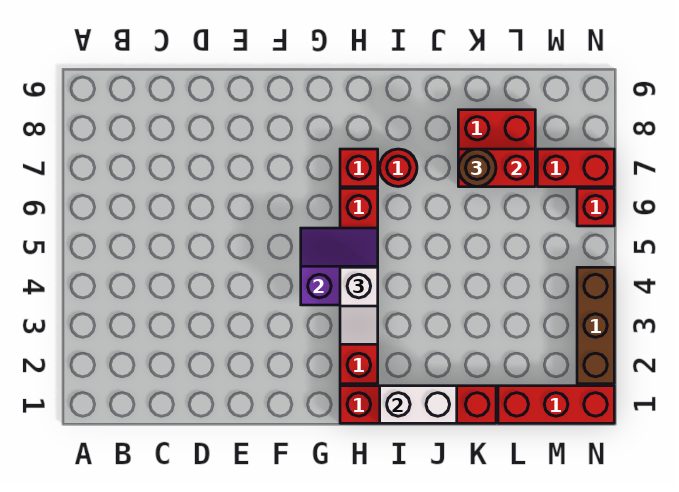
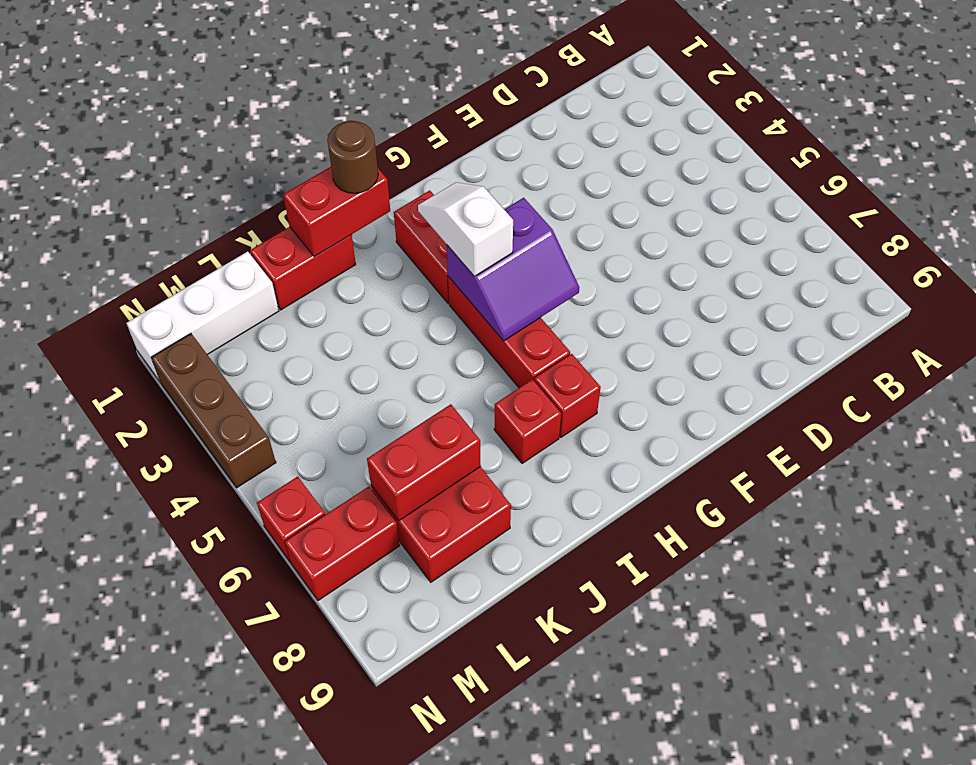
red 1x4 brick [340,386,496,423] -> red 1x2 brick [250,227,356,310]
white 1x2 brick [380,386,457,423] -> red 1x2 brick [283,167,390,257]
red 1x1 round brick [380,149,417,187] -> red 1x1 brick [494,379,561,464]
brown 1x1 round brick [458,149,496,187] -> brown 1x1 round brick moved to [327,121,378,193]
red 1x3 brick [498,386,614,423] -> white 1x3 brick [127,252,279,383]

